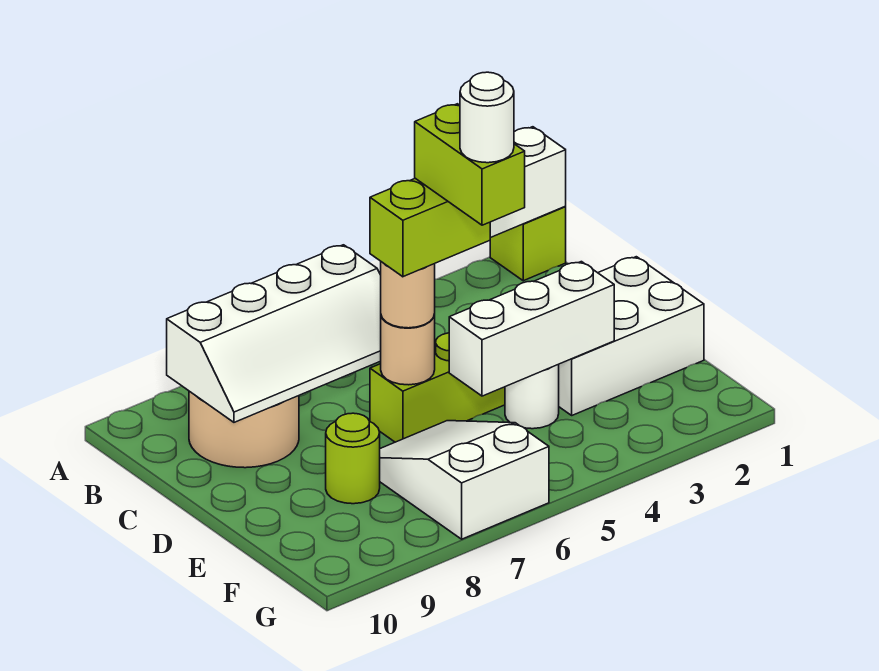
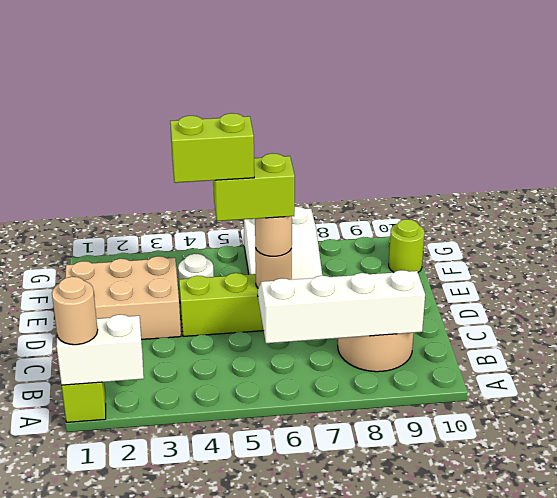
none -> tan 1x1 round brick [52,277,98,345]
white 2x3 brick [559,257,704,415] -> tan 2x3 brick [65,256,181,340]
lime 1x2 brick [415,104,525,225] -> lime 1x2 brick turned to [170,113,254,183]
white 1x3 brick [449,262,614,396] -> none
white 1x1 round brick [460,72,514,163] -> none
lime 1x1 round brick [326,413,380,504] -> lime 1x1 round brick moved to [389,219,425,272]

